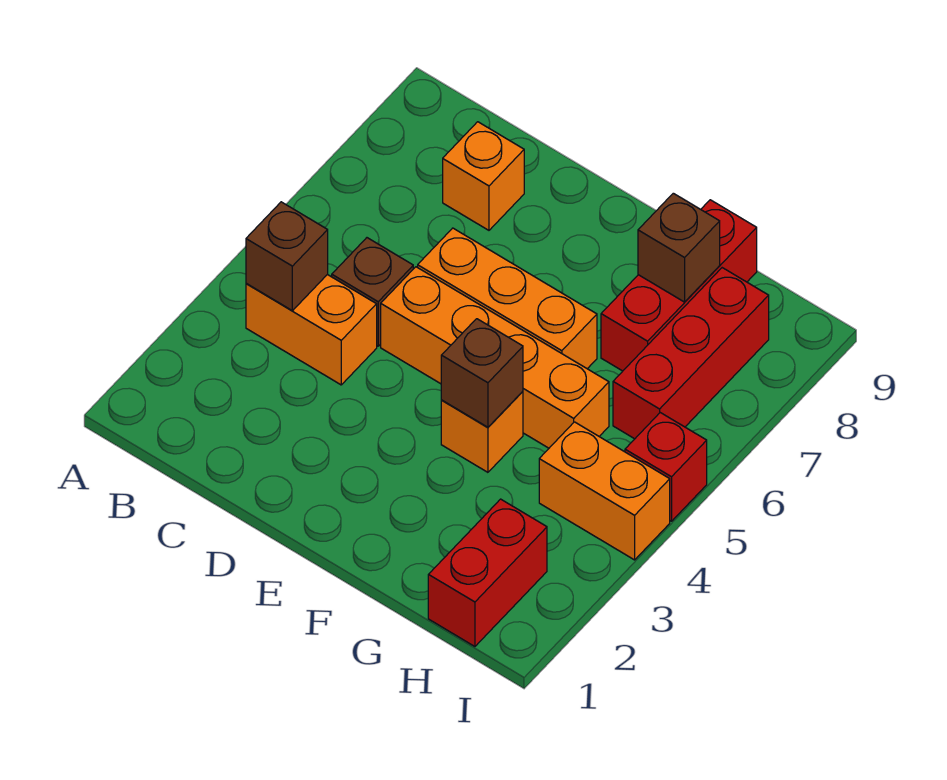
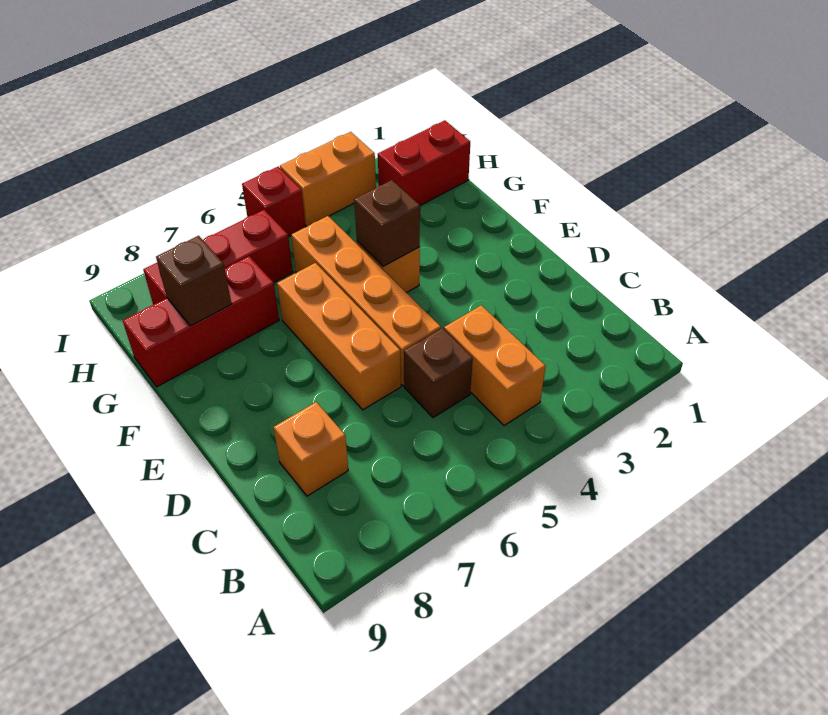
brown 1x1 brick [246,202,328,311] -> none
orange 1x2 brick [539,422,670,560] -> orange 1x2 brick turned to [280,132,376,226]

